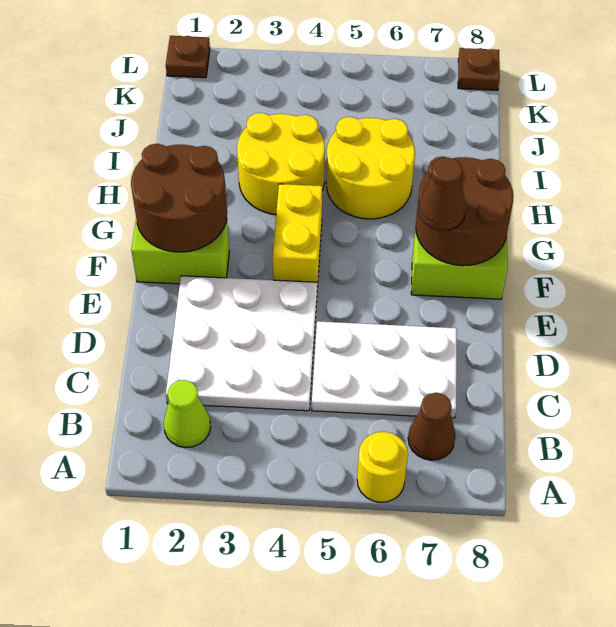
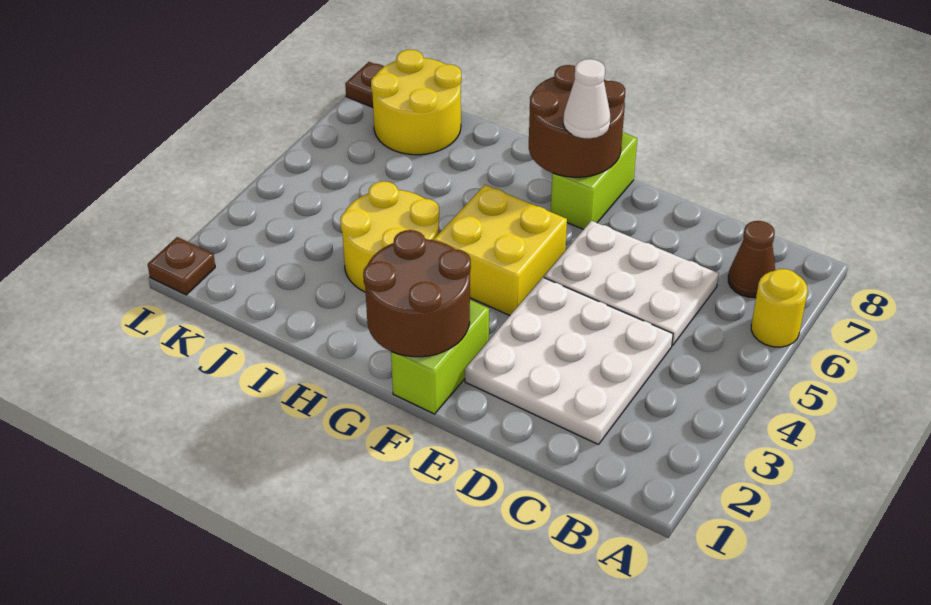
lime 1x1 cone [164,380,211,448] -> none
white 2x3 plate [312,321,457,418] -> white 2x3 plate turned to [544,221,719,346]
yellow 1x2 brick [273,184,322,287] -> yellow 2x2 brick [434,185,567,315]
brown 1x1 cone [419,157,466,231] -> white 1x1 cone [563,59,610,138]
yellow 2x2 round brick [326,117,415,219] -> yellow 2x2 round brick moved to [371,50,461,155]

